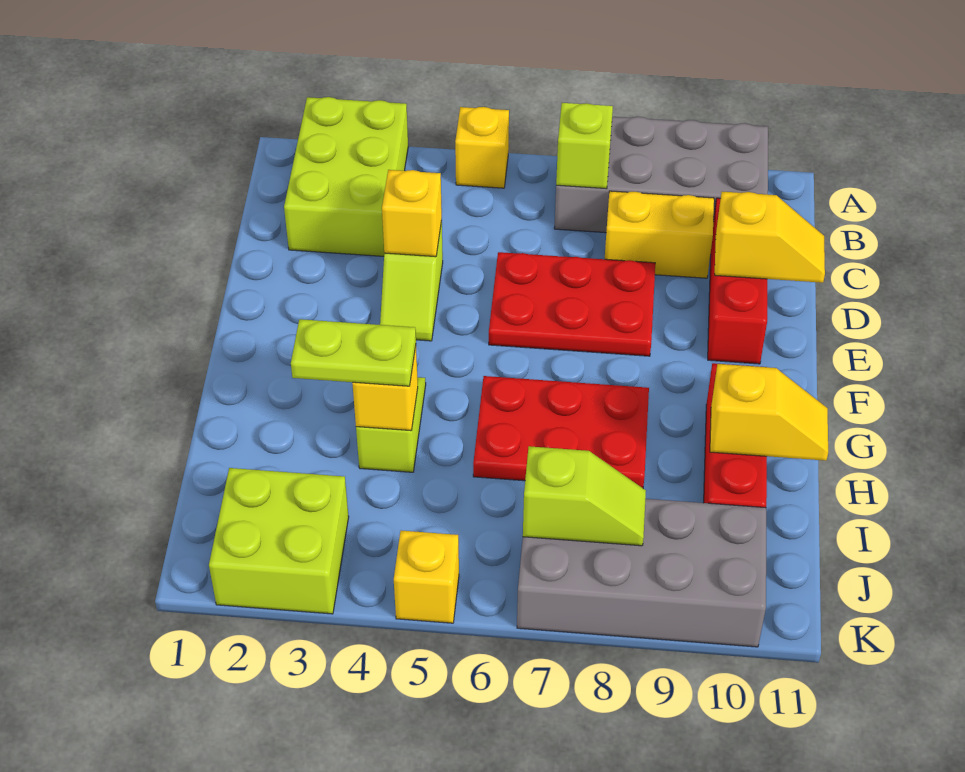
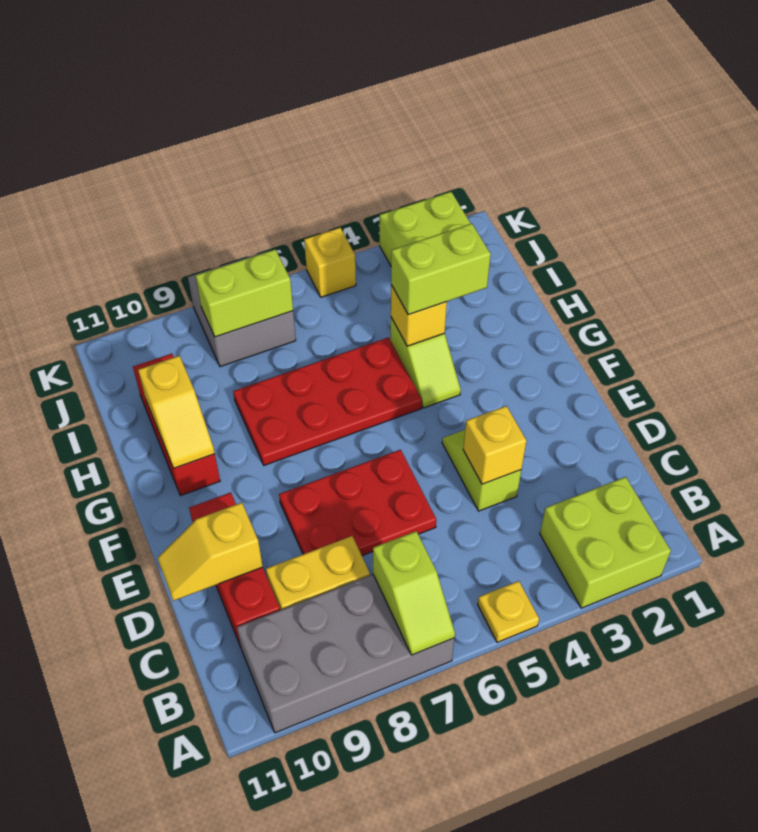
lime 2x3 brick [284,97,408,256] -> lime 2x2 brick [540,477,671,608]
yellow 1x1 brick [455,107,509,188] -> yellow 1x1 plate [478,581,539,642]
red 2x3 plate [473,376,649,488] -> red 2x4 plate [233,337,422,465]
lime 1x2 plate [291,319,416,386] -> lime 1x2 brick [391,224,491,315]
yellow 1x2 slope [710,364,828,461] -> yellow 1x2 slope turned to [138,356,215,468]
grey 2x4 brick [517,499,766,647] -> grey 2x2 brick [188,252,296,367]
lime 1x2 slope [523,446,646,546] -> lime 1x2 brick [195,250,293,337]

